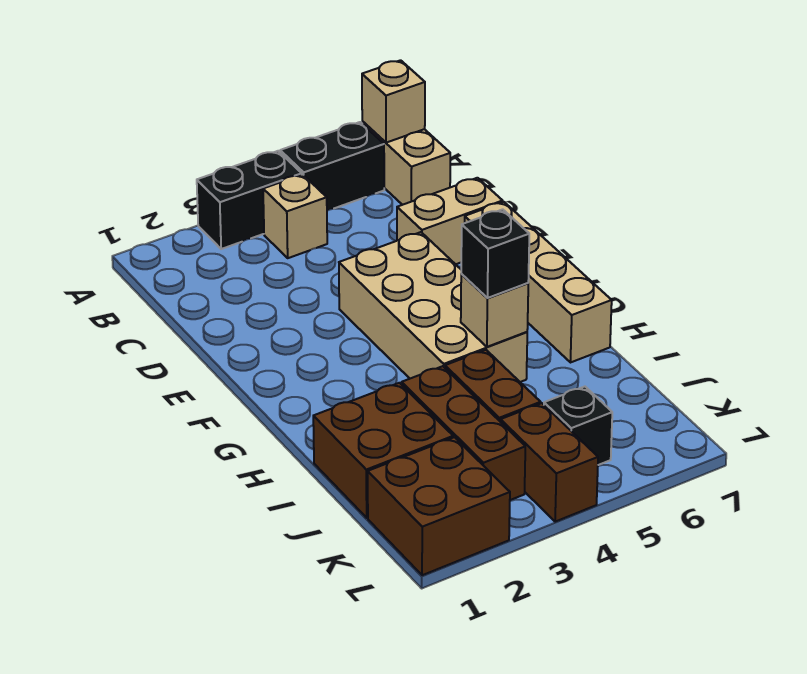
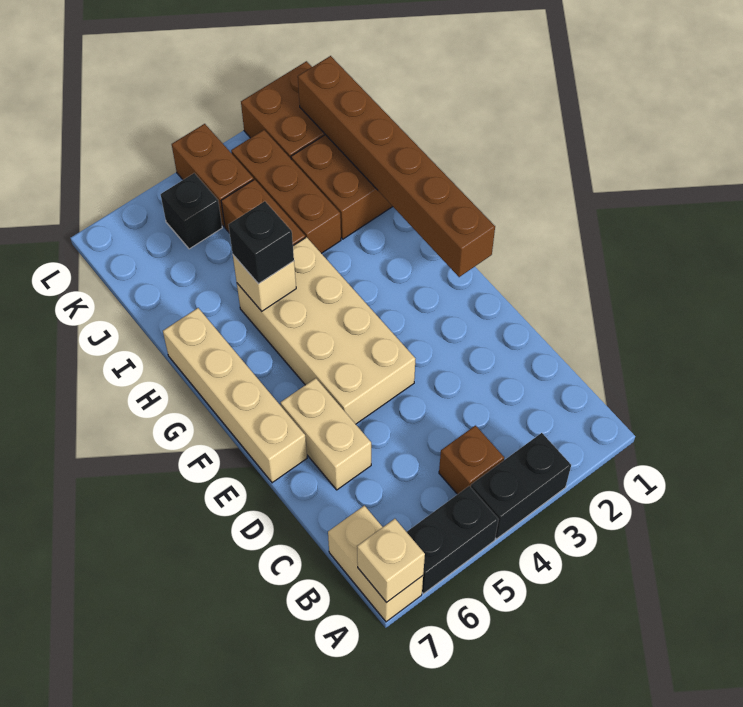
tan 1x1 brick [263,175,327,258] -> brown 1x1 brick [439,426,504,494]
tan 1x2 brick [397,178,503,264] -> tan 1x2 brick turned to [281,378,371,490]
none -> brown 1x6 brick [298,56,495,277]

